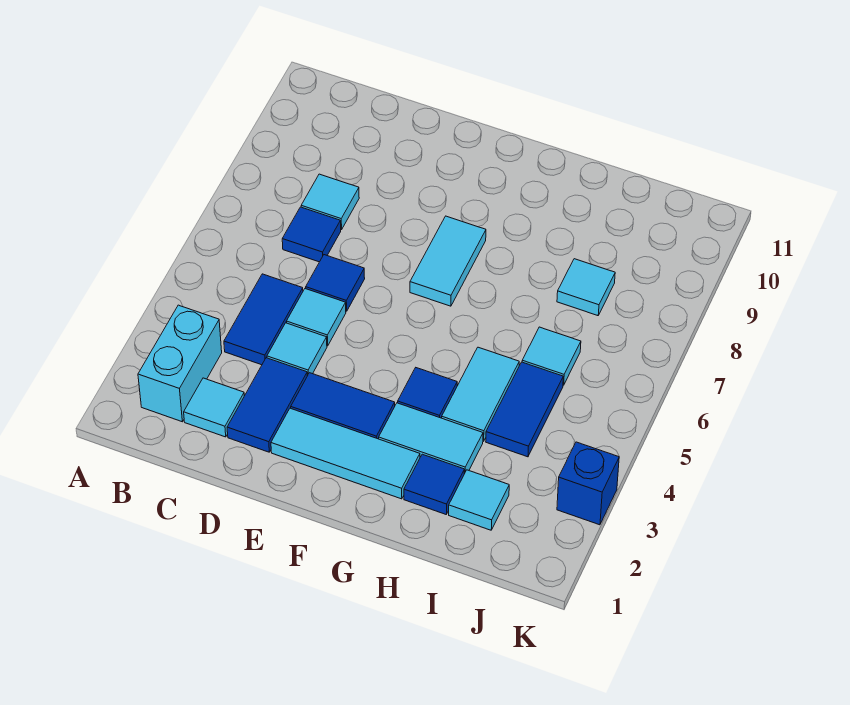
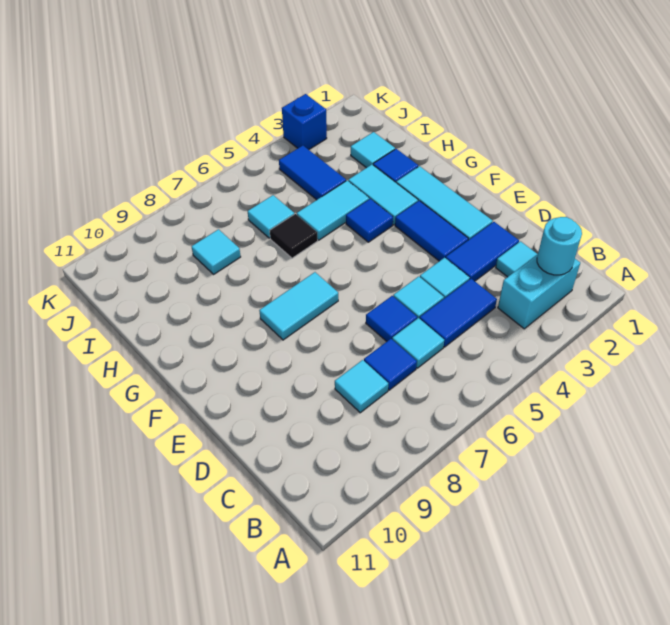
none -> cyan 1x1 round brick [537,217,582,275]
none -> cyan 1x1 tile [392,318,444,368]
none -> black 1x1 tile [270,214,318,258]
blue 1x2 tile [486,362,563,457] -> blue 1x2 tile turned to [279,145,346,200]

